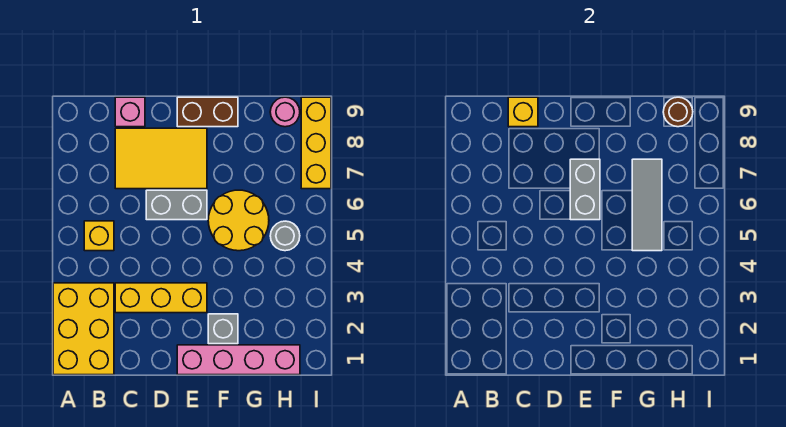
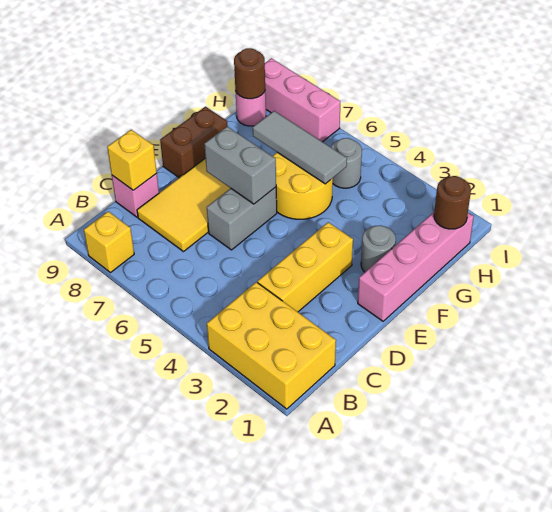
yellow 1x1 brick [84,221,114,251] -> yellow 1x1 brick moved to [84,211,134,273]
grey 1x1 brick [208,314,238,344] -> grey 1x1 round brick [361,225,396,272]
none -> brown 1x1 round brick [434,176,471,229]
yellow 1x3 brick [301,97,331,189] -> pink 1x3 brick [265,58,341,142]

